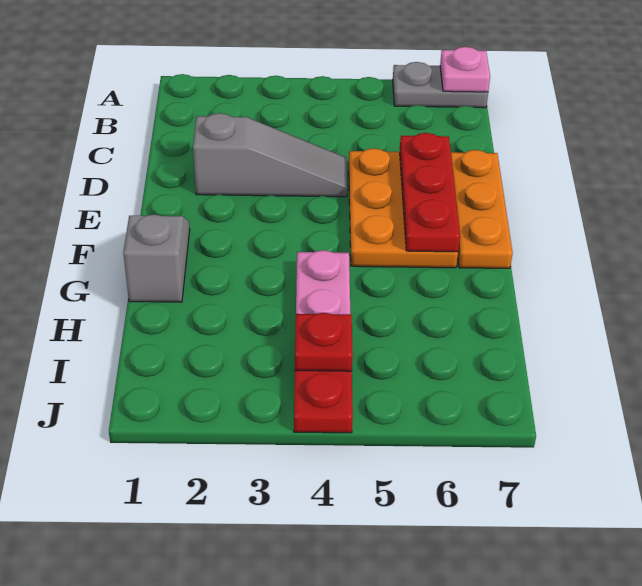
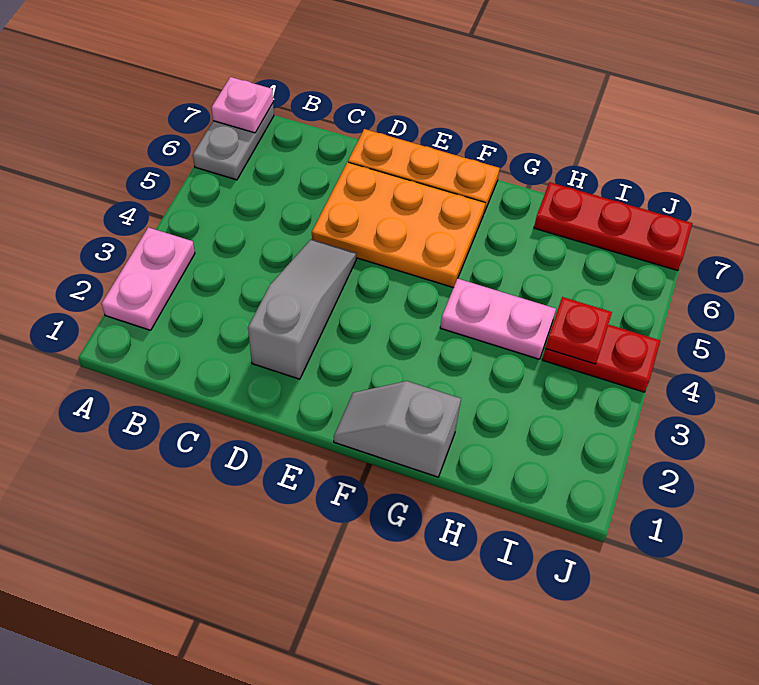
none -> pink 1x2 plate [102,227,195,330]
red 1x3 plate [400,133,460,252] -> red 1x3 plate moved to [534,182,692,271]

